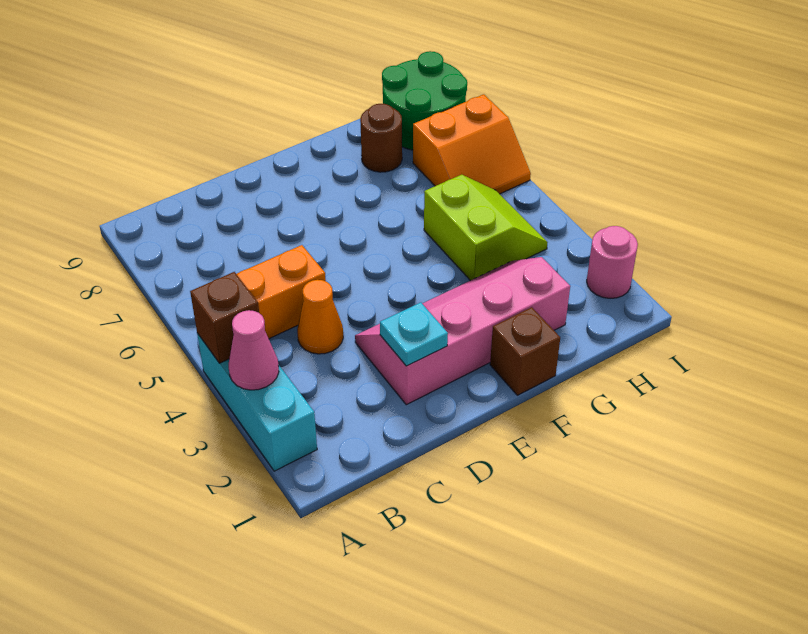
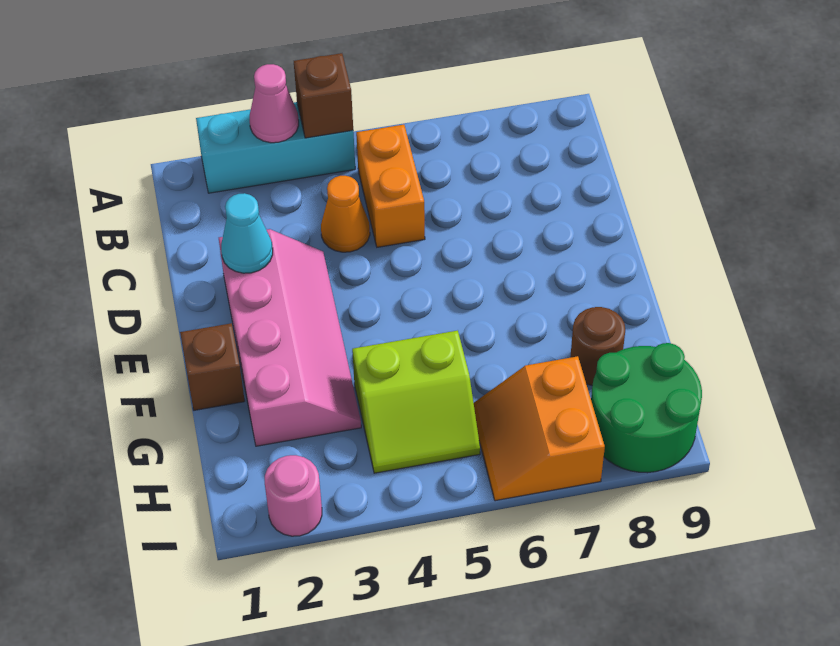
cyan 1x1 plate [380,302,448,366] -> cyan 1x1 cone [221,193,273,273]

